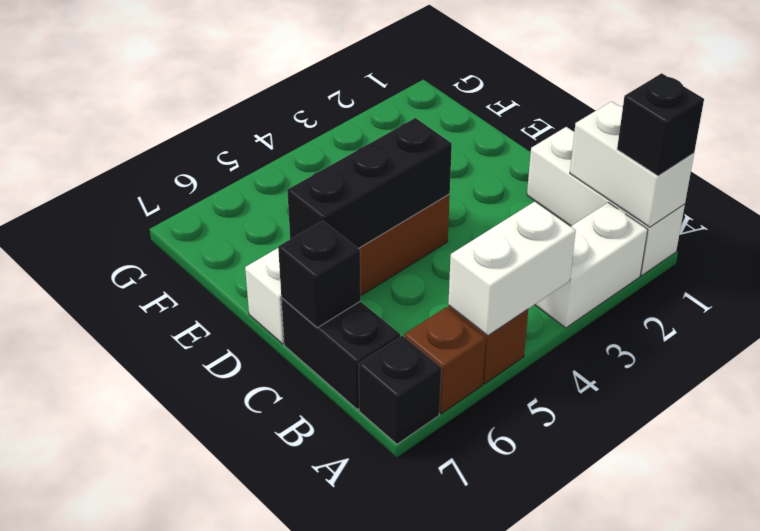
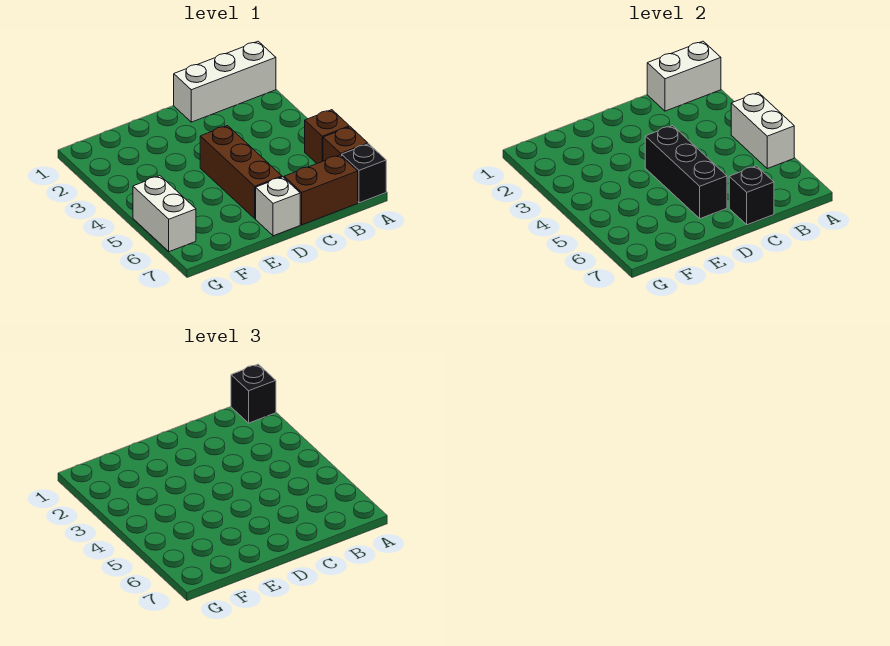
white 1x2 brick [535,203,648,328] -> white 1x2 brick moved to [133,176,196,252]
black 1x2 brick [281,298,400,409] -> brown 1x2 brick [284,155,358,225]

